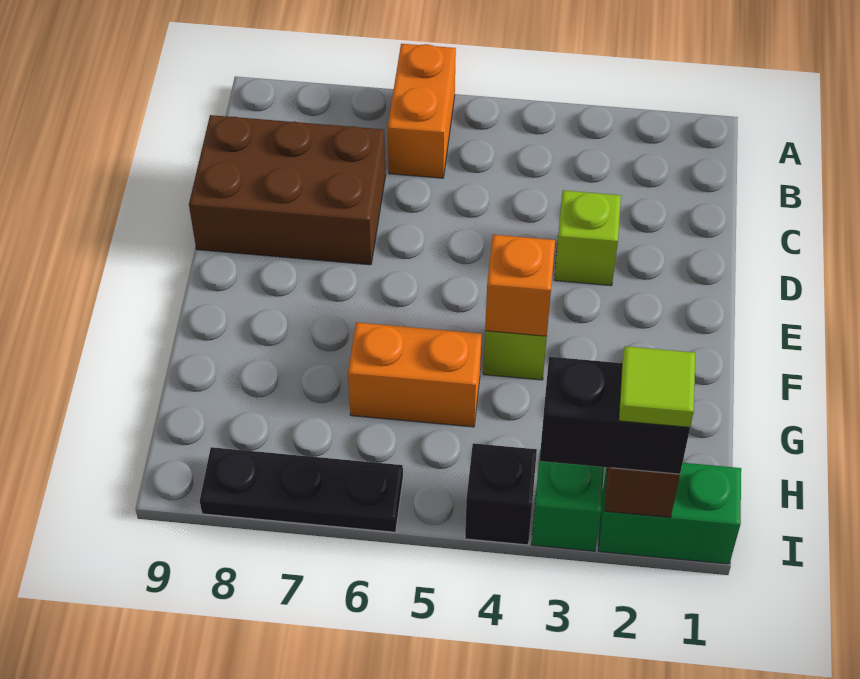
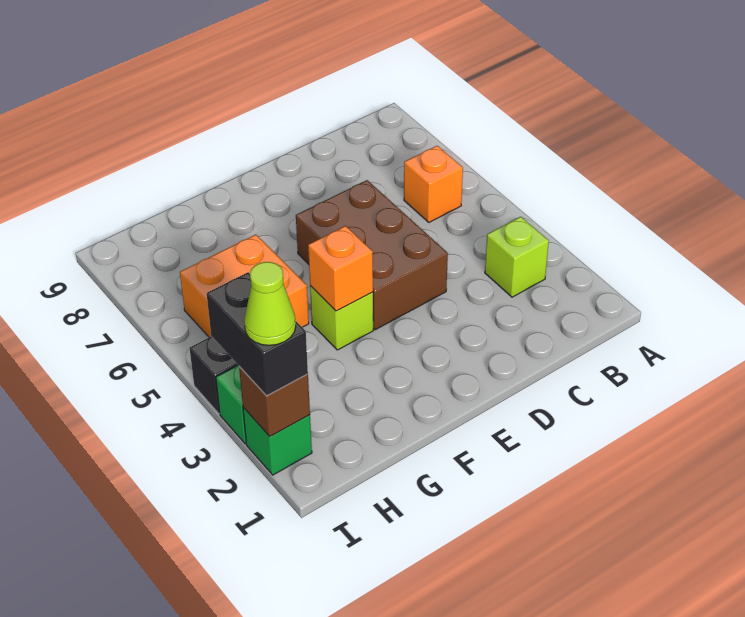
orange 1x2 brick [387,44,456,178] -> orange 1x1 brick [404,146,463,222]
brown 2x3 brick [189,115,386,265] -> brown 2x3 brick moved to [296,180,448,330]
lime 1x1 brick [554,190,621,286] -> lime 1x1 brick moved to [485,217,549,297]
orange 1x2 brick [348,322,482,427] -> orange 2x2 brick [180,235,309,337]
green 1x2 brick [598,463,741,564] -> green 1x1 brick [243,408,312,475]
lime 1x1 tile [619,346,695,427] -> lime 1x1 cone [244,262,296,345]
black 1x3 plate [200,447,403,532] -> none

